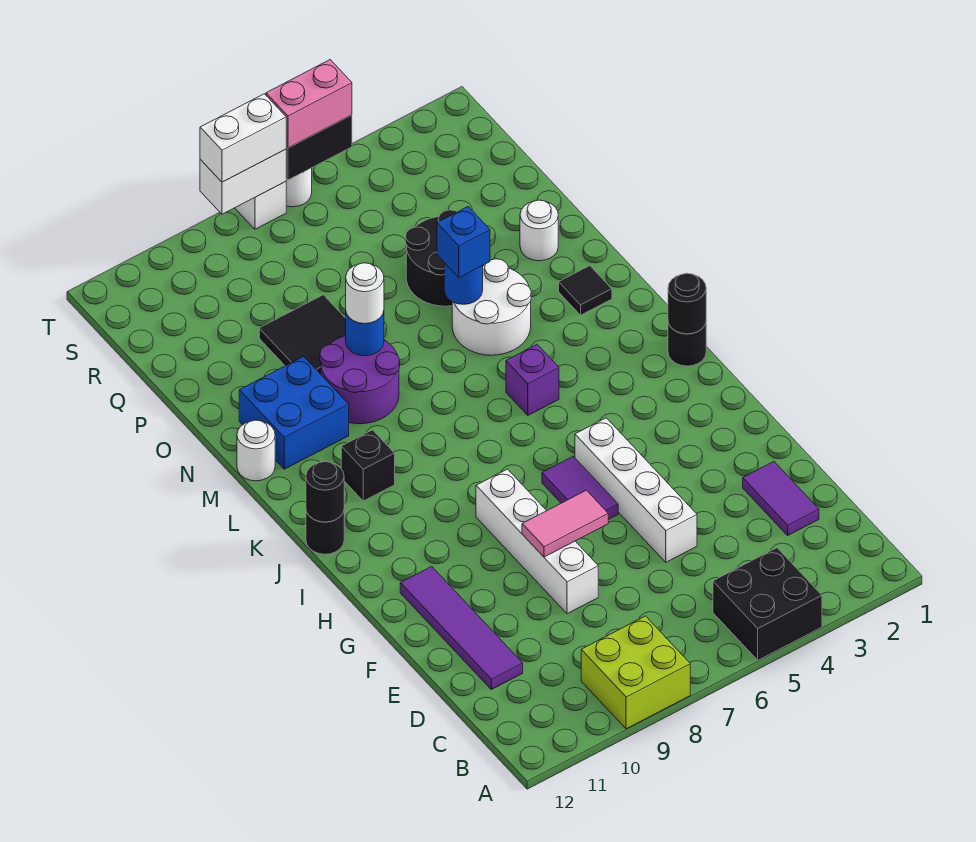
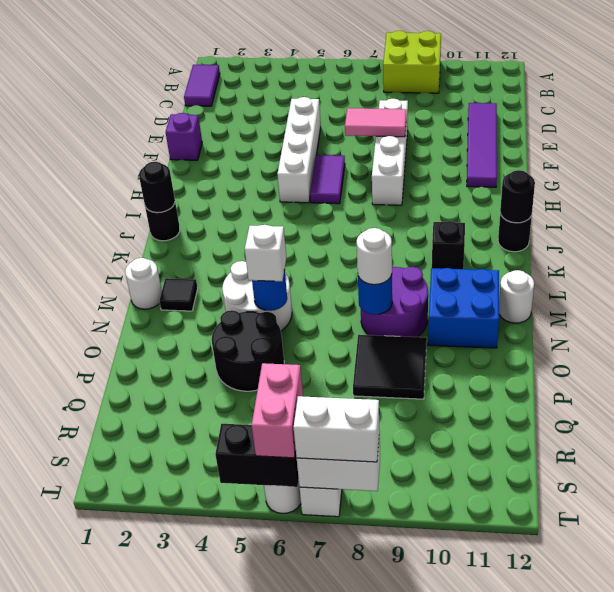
black 2x2 brick [713,548,822,660] -> none
purple 1x2 tile [743,462,819,535] -> purple 1x2 tile moved to [184,65,220,106]
purple 1x1 brick [506,345,559,415] -> purple 1x1 brick moved to [166,113,202,160]
blue 1x1 brick [437,207,490,277] -> white 1x1 brick [245,225,286,281]
white 1x1 round brick [520,200,558,261] -> white 1x1 round brick moved to [125,258,162,309]
pink 1x2 brick [266,60,352,148] -> pink 1x2 brick turned to [252,363,303,458]

